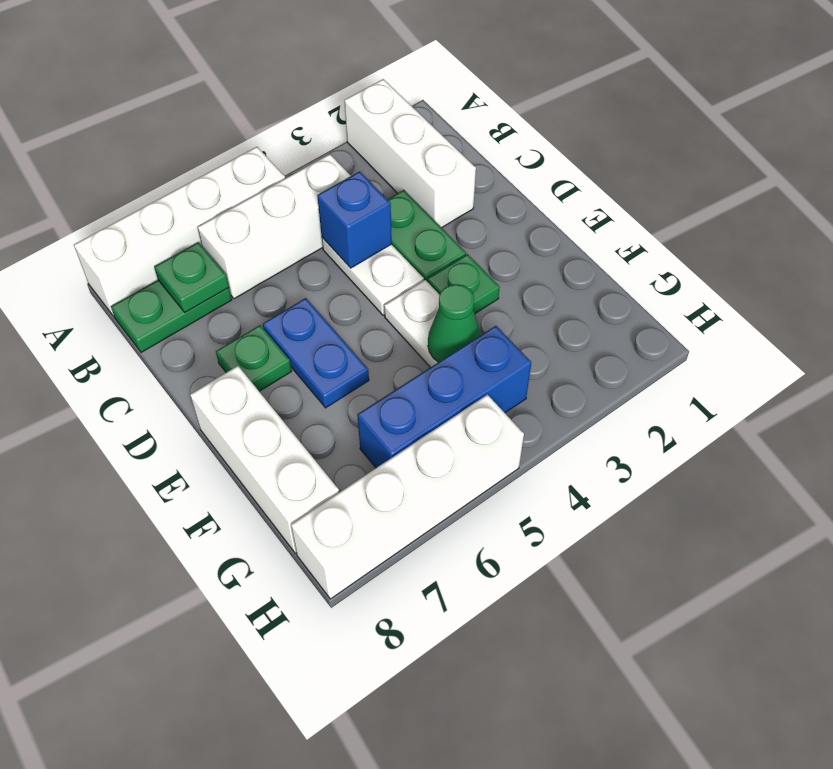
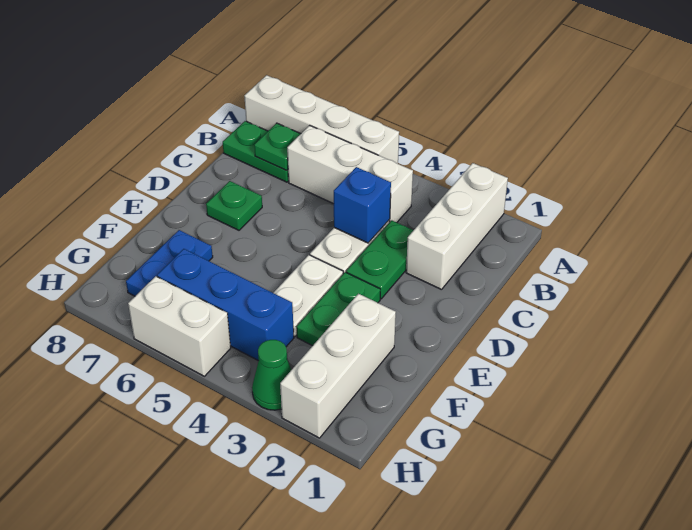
blue 1x2 plate [263,298,369,408] -> blue 1x2 plate moved to [126,230,213,296]
green 1x1 plate [427,254,500,313] -> green 1x2 plate [296,272,380,346]
white 1x3 brick [190,366,339,554] -> white 1x3 brick moved to [280,294,396,438]
green 1x1 cone [428,284,481,362] -> green 1x1 cone moved to [252,340,291,410]
white 1x4 brick [291,395,524,599] -> white 1x2 brick [128,276,231,376]

